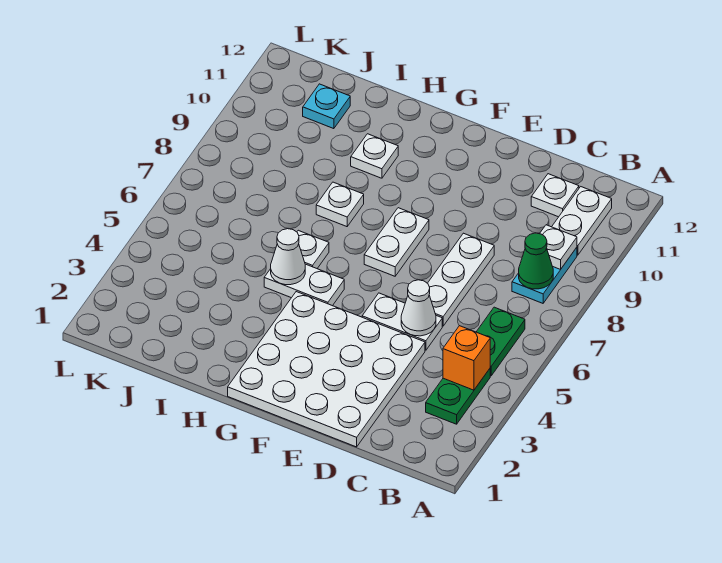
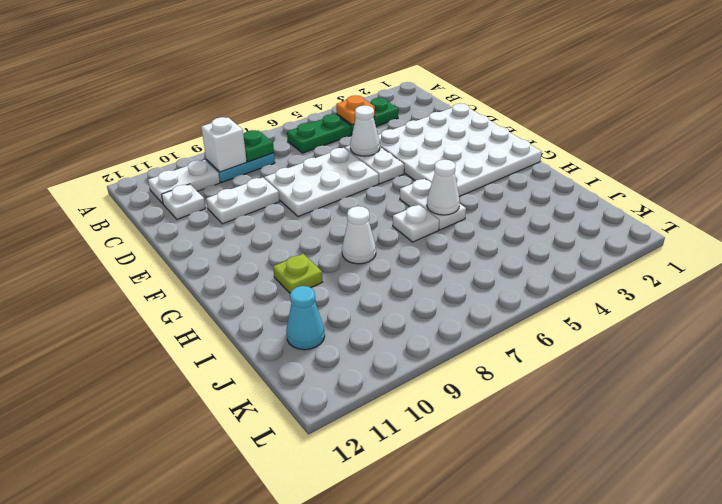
orange 1x1 brick [443,326,490,390] -> orange 1x1 plate [336,95,375,125]
green 1x1 cone [519,233,553,289] -> green 1x1 plate [243,130,274,162]
white 1x1 plate [540,225,577,270] -> white 1x1 brick [201,117,247,172]
white 1x3 plate [428,233,494,326] -> white 2x3 plate [264,148,379,217]
white 1x2 plate [364,208,429,276] -> white 1x2 plate moved to [206,178,279,224]
white 1x1 plate [316,182,364,227] -> white 1x1 cone [342,206,376,264]
white 1x1 plate [351,134,398,178] -> lime 1x1 plate [273,254,323,293]
cyan 1x1 plate [303,84,350,129] -> cyan 1x1 cone [286,286,325,350]

